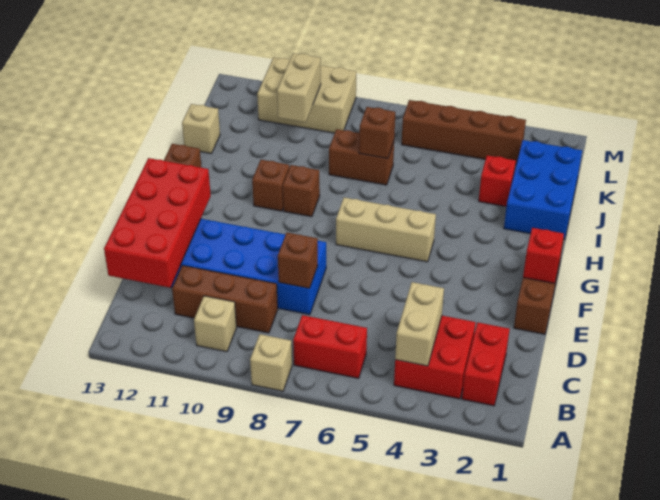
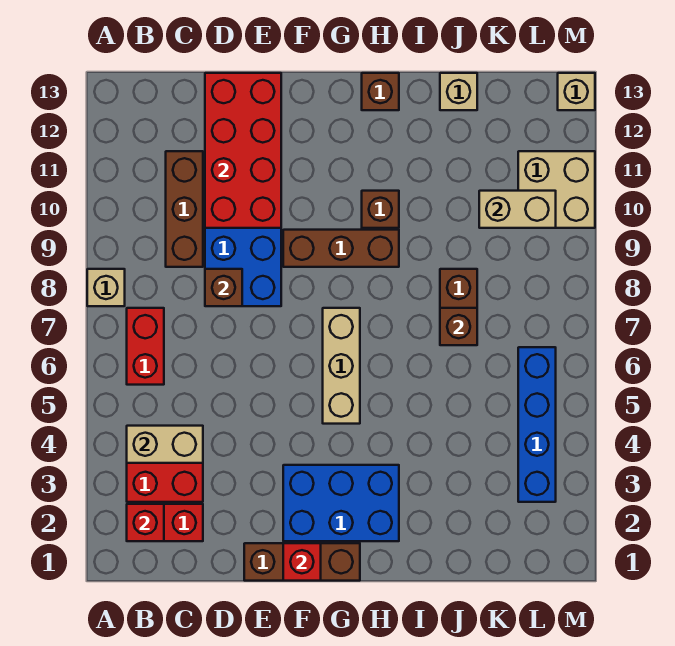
tan 1x1 brick [194,296,237,352] -> tan 1x1 brick moved to [558,73,595,110]
red 2x4 brick [104,158,211,288] -> red 2x4 brick turned to [205,73,281,228]
brown 1x1 brick [283,165,320,217] -> brown 1x3 brick [283,230,399,267]
blue 2x3 brick [504,140,582,240] -> blue 2x3 brick moved to [283,465,399,541]
red 1x1 brick [479,155,516,207] -> red 1x1 brick moved to [127,504,164,541]
brown 1x4 brick [402,100,526,165] -> blue 1x4 brick [518,347,556,502]
tan 2x3 brick [257,57,356,133] -> tan 2x2 brick [518,151,595,228]

